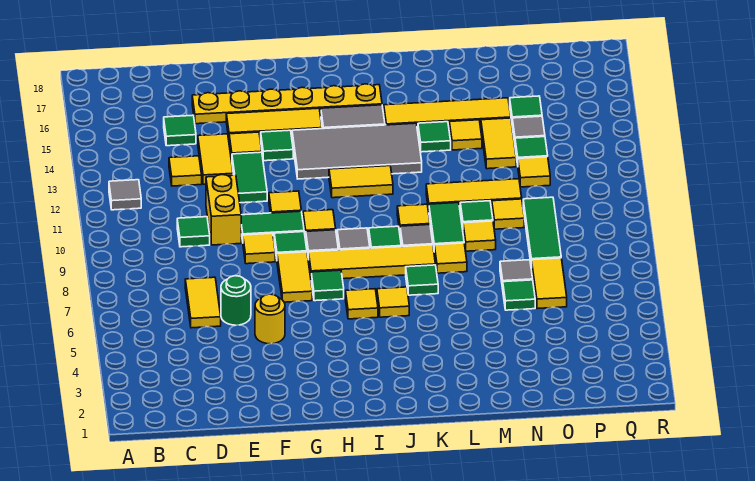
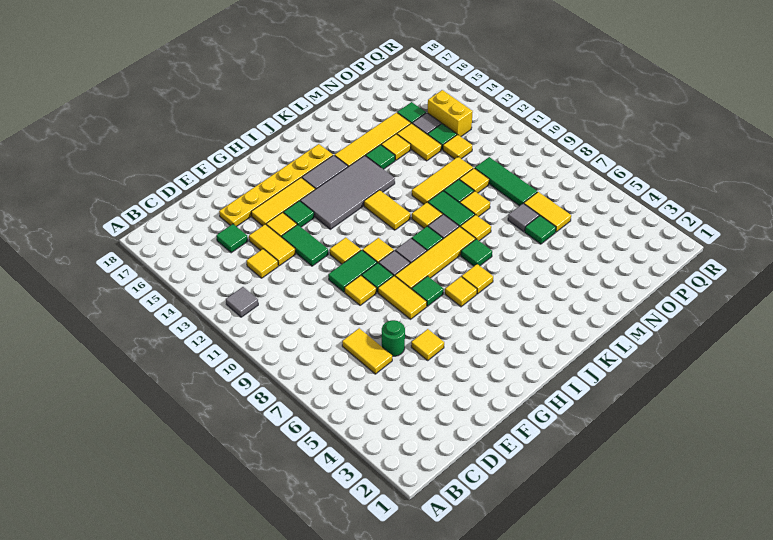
green 1x1 tile [177,217,210,247] -> none
yellow 1x2 brick [206,175,241,245] -> yellow 1x2 brick moved to [427,90,473,137]
yellow 1x1 round brick [255,294,285,344] -> yellow 1x1 tile [411,329,444,360]
yellow 1x2 tile [329,166,393,198] -> yellow 1x2 tile turned to [364,190,410,230]

